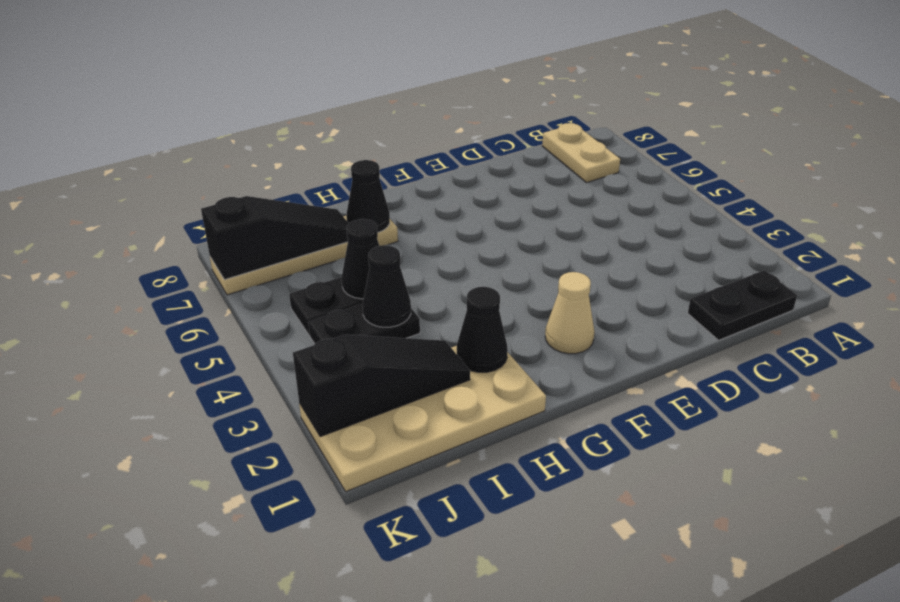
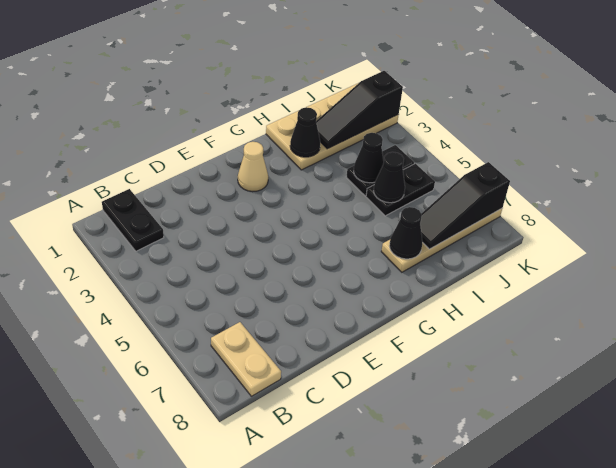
black 1x2 plate [688,270,797,340] -> black 1x2 plate turned to [102,189,164,251]

